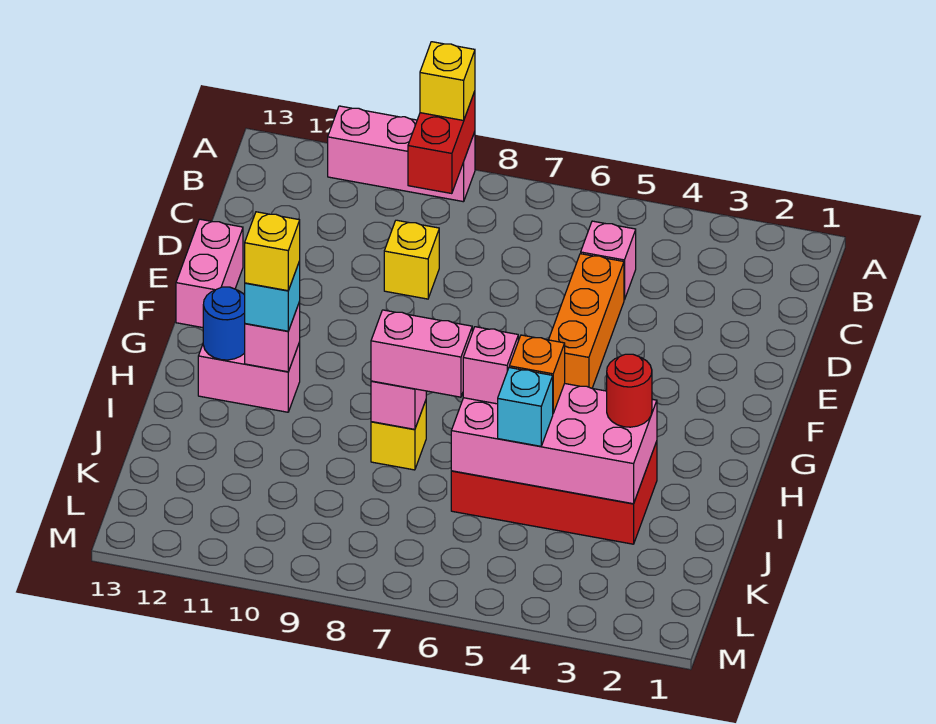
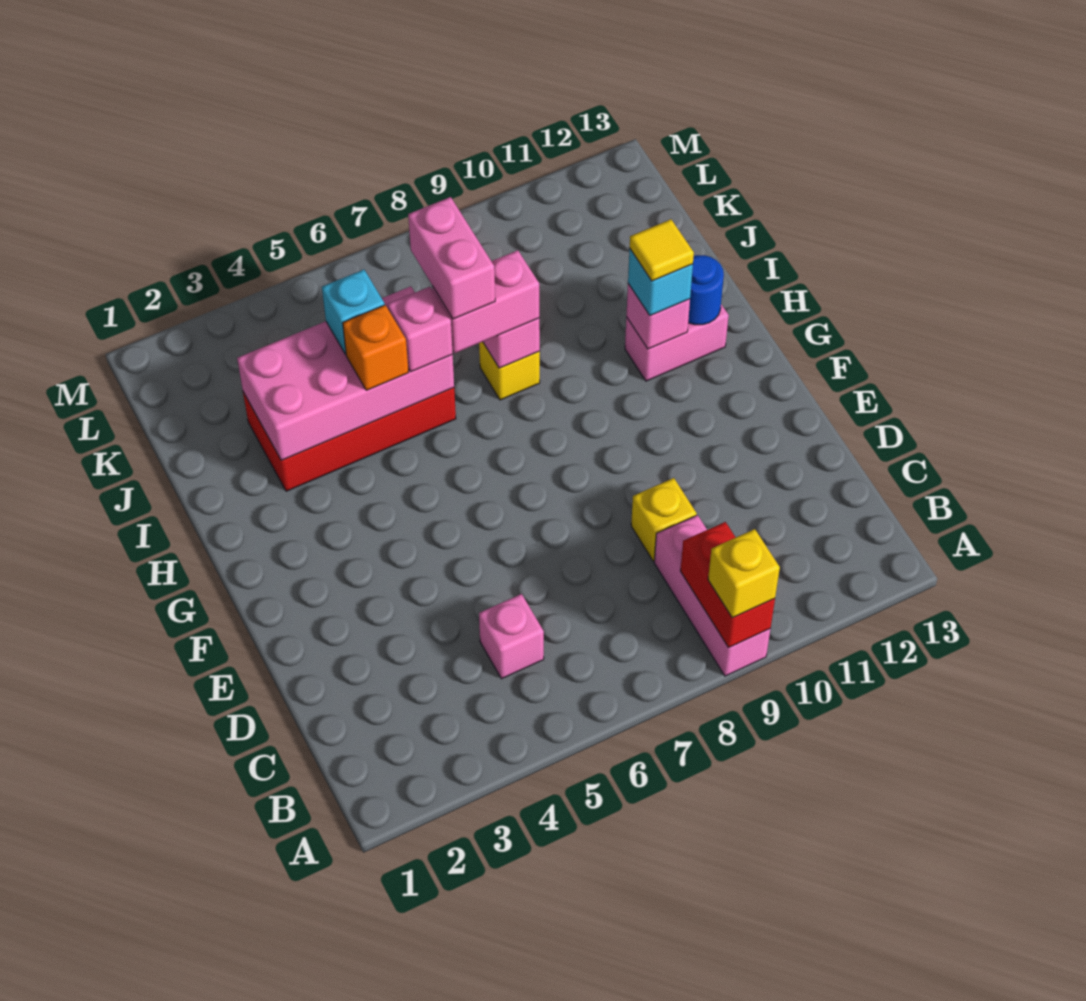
pink 1x3 brick [328,106,475,202] -> pink 1x3 brick turned to [654,515,770,676]
orange 1x3 brick [549,254,624,388] -> none
pink 1x2 brick [176,219,243,328] -> pink 1x2 brick moved to [408,197,495,319]
yellow 1x1 brick [245,212,300,291] -> yellow 1x1 tile [630,219,694,281]
red 1x1 round brick [607,354,652,427] -> none

